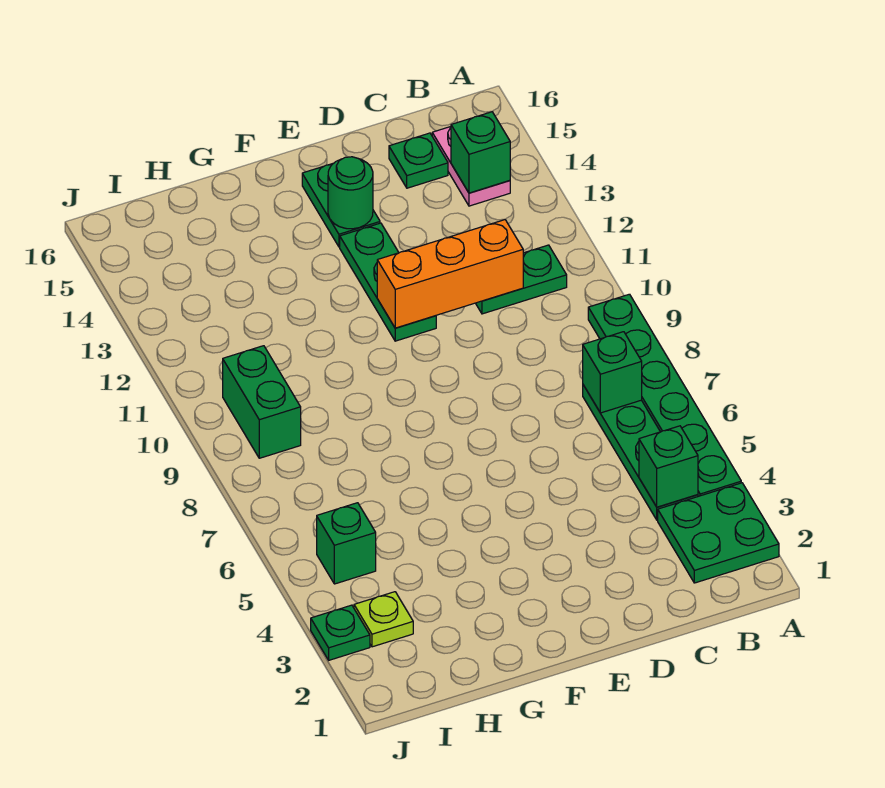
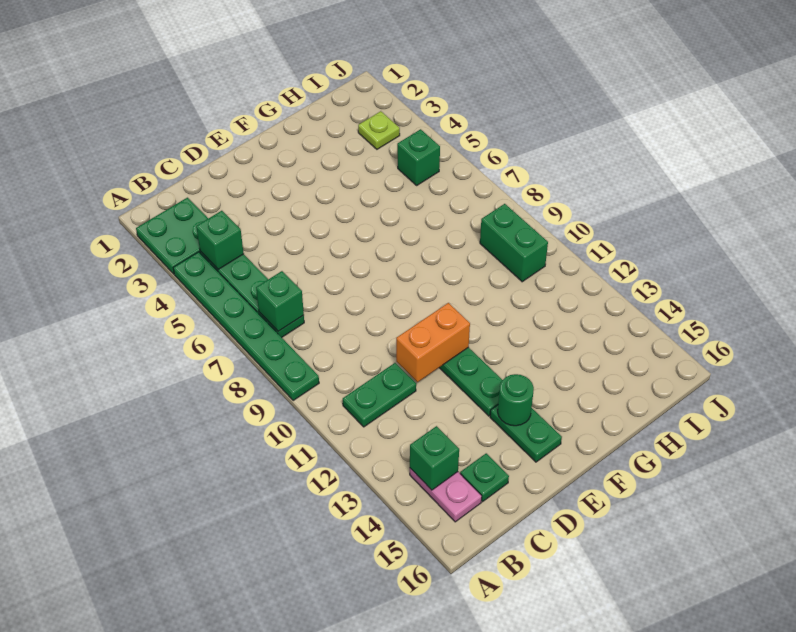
orange 1x3 brick [377,220,523,328] -> orange 1x2 brick [396,303,470,382]
green 1x1 plate [311,605,370,660] -> none

